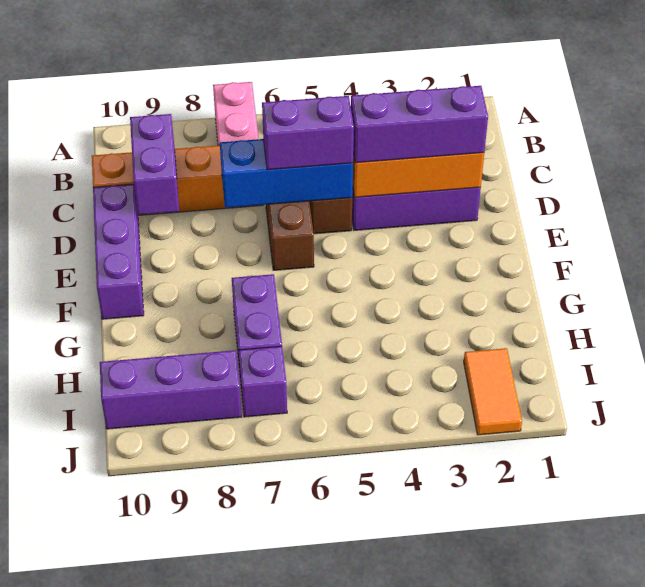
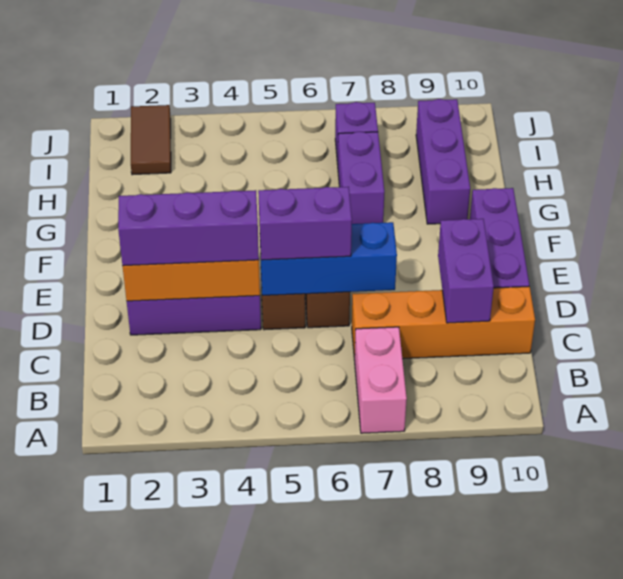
orange 1x2 tile [464,348,522,435] -> brown 1x2 tile [131,105,171,175]
purple 1x3 brick [100,350,242,429] -> purple 1x3 brick turned to [416,99,470,224]

